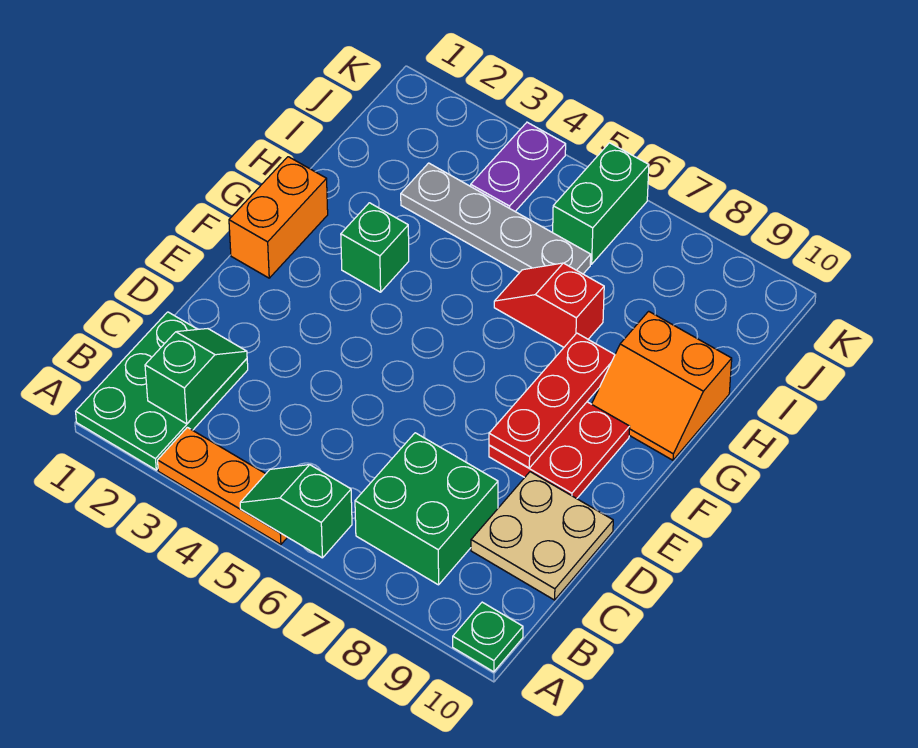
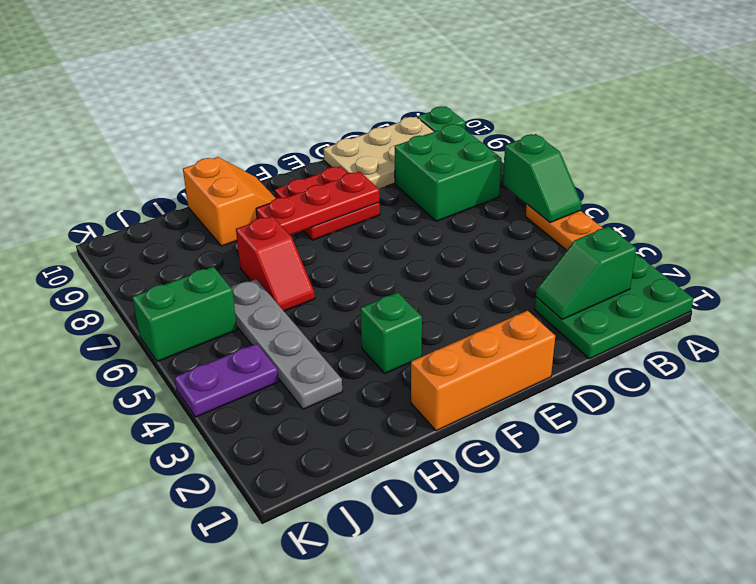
tan 2x2 plate [471,472,613,600] -> tan 2x3 plate [323,117,434,189]
orange 1x2 brick [229,157,328,278] -> orange 1x3 brick [411,311,555,431]

